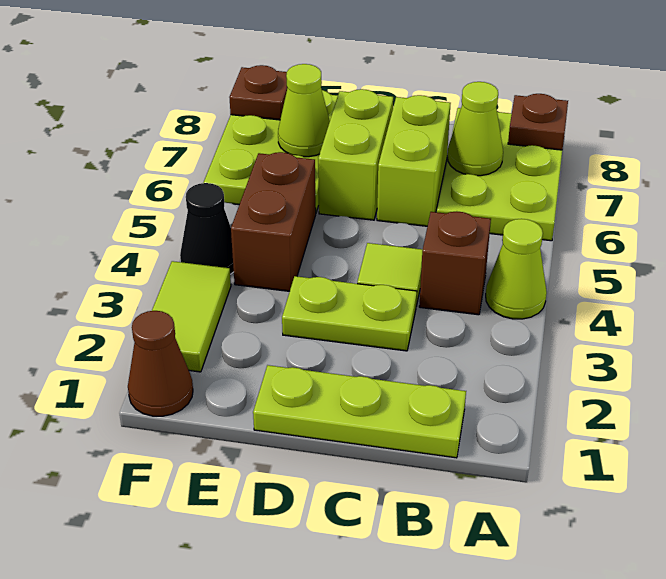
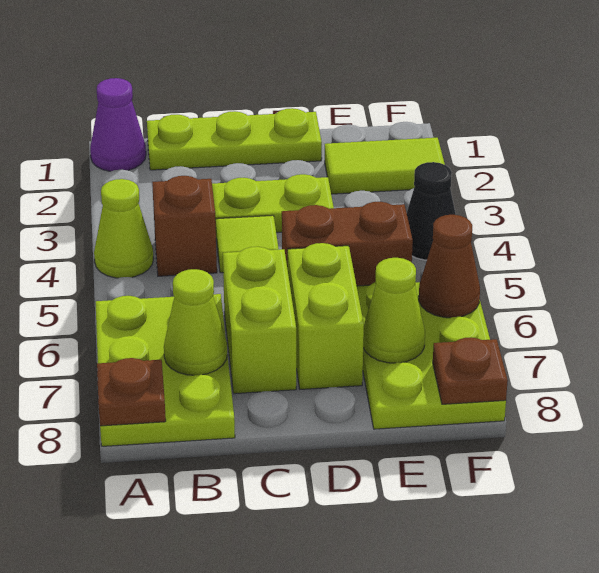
none -> purple 1x1 cone [90,78,146,171]
brown 1x2 brick [231,152,316,291] -> brown 1x2 brick turned to [282,202,413,286]
brown 1x1 cone [128,311,193,416] -> brown 1x1 cone moved to [419,215,480,318]
lime 1x2 tile [152,261,231,372] -> lime 1x2 tile turned to [325,138,445,194]

